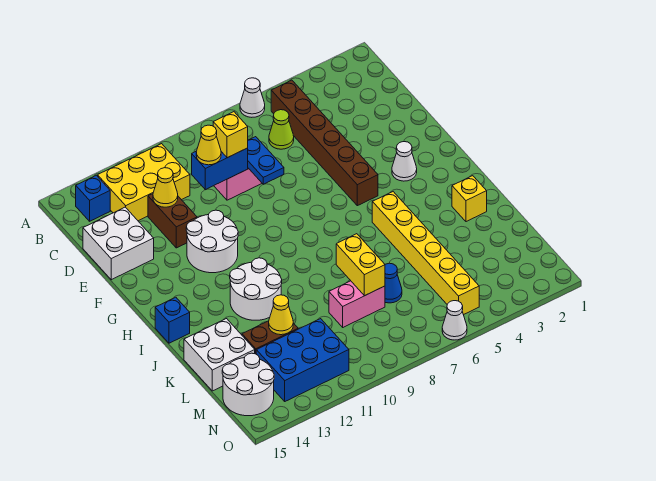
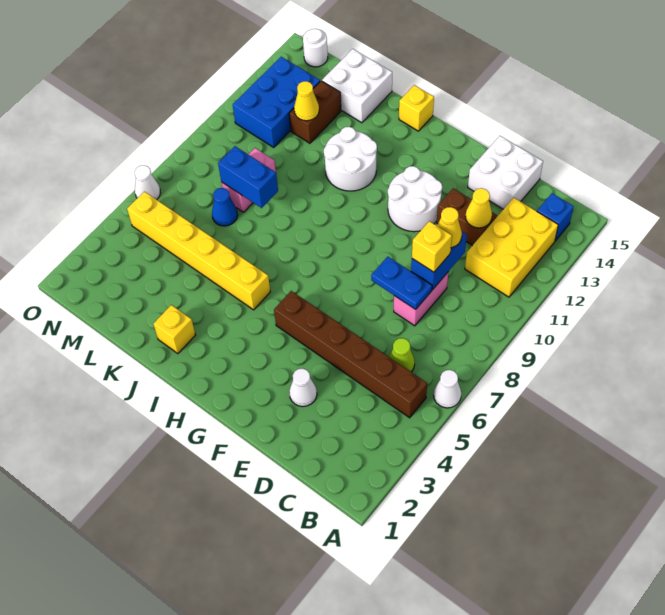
white 1x1 cone [392,142,417,181] -> white 1x1 cone moved to [289,368,317,407]
blue 1x1 brick [155,297,190,343] -> yellow 1x1 brick [399,85,434,131]
yellow 1x2 brick [336,234,385,296] -> blue 1x2 brick [218,146,278,208]
white 2x2 round brick [222,353,274,416] -> white 1x1 round brick [303,29,328,67]

